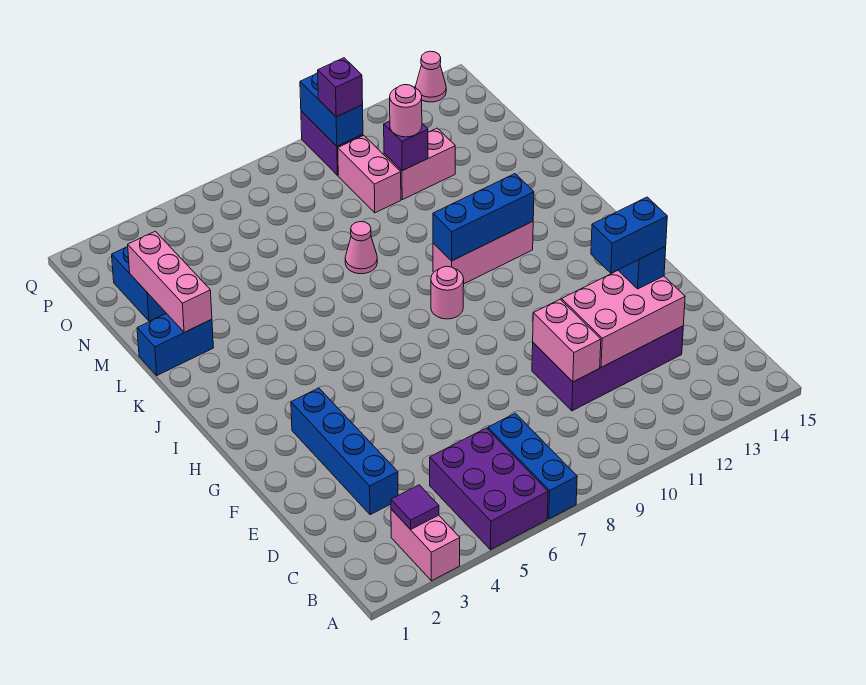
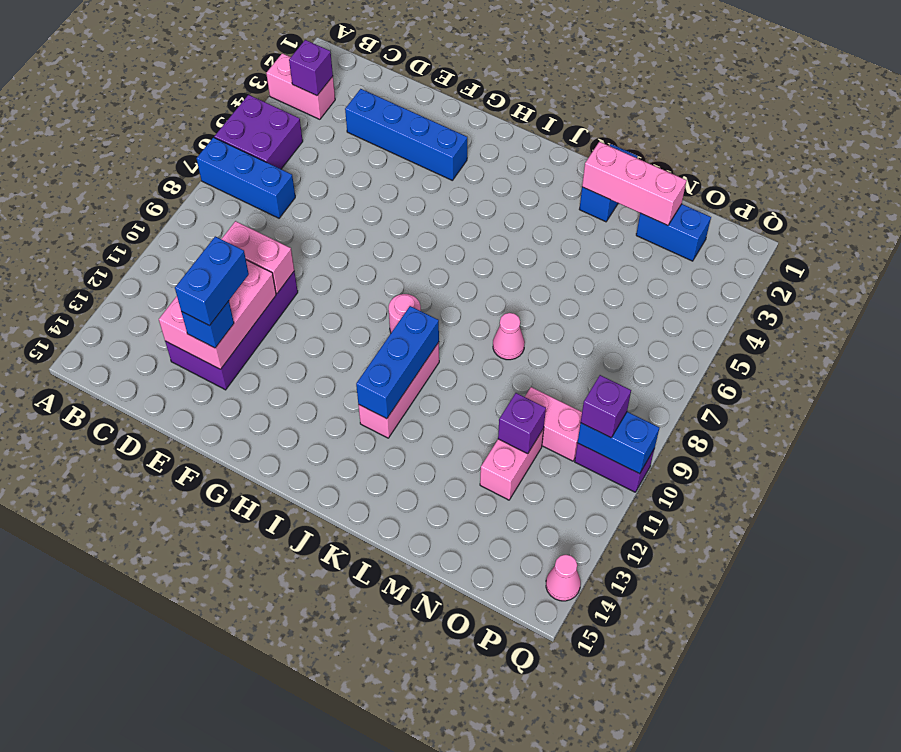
purple 2x3 brick [430,428,548,550] -> purple 2x2 brick [214,95,303,169]
purple 1x1 tile [391,485,439,530] -> purple 1x1 brick [289,40,333,96]
pink 1x1 round brick [390,85,422,137] -> none

